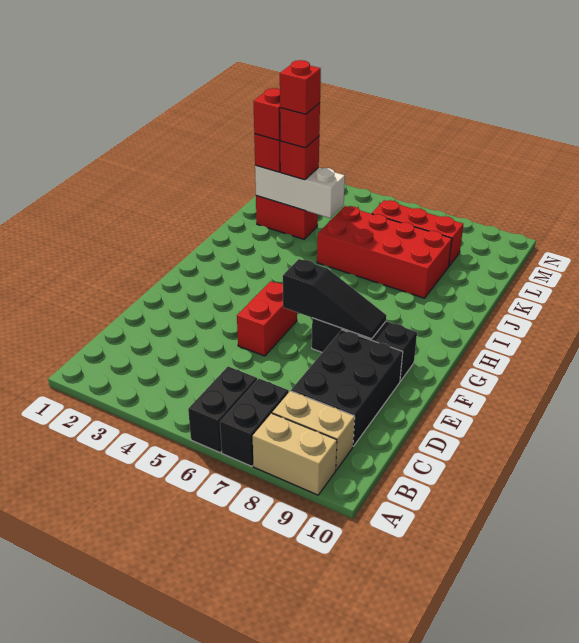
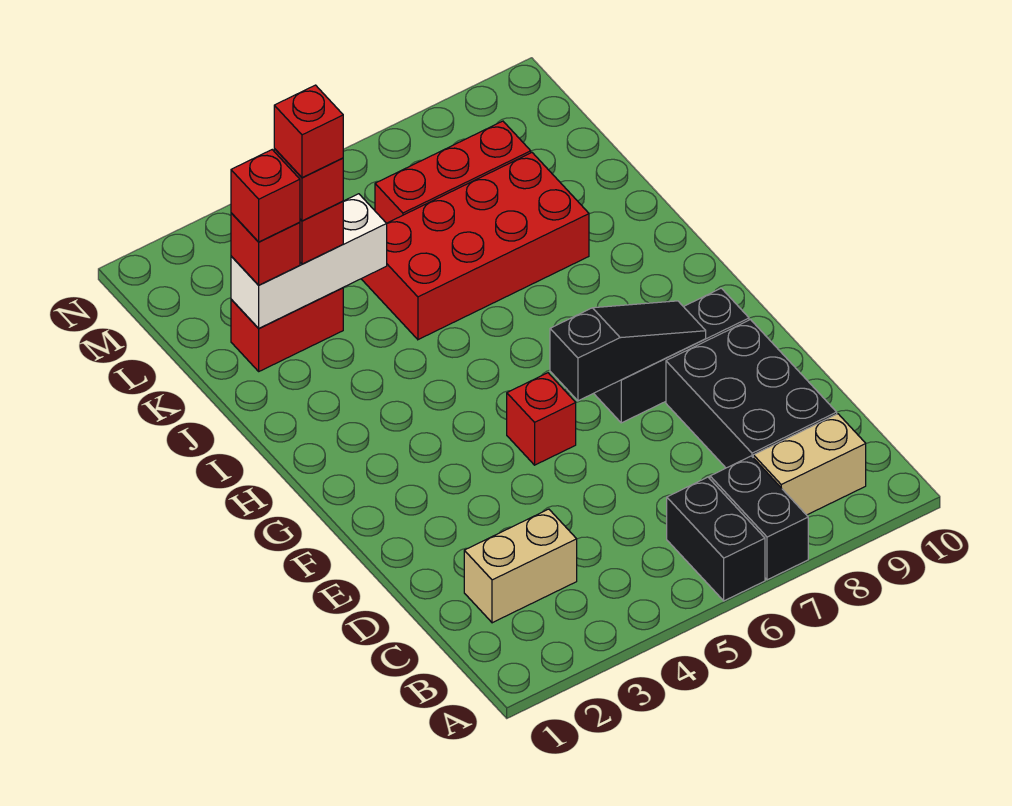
tan 1x2 brick [253,413,337,495] -> tan 1x2 brick moved to [464,509,577,623]
red 1x2 brick [237,281,297,356] -> red 1x1 brick [507,373,576,465]

